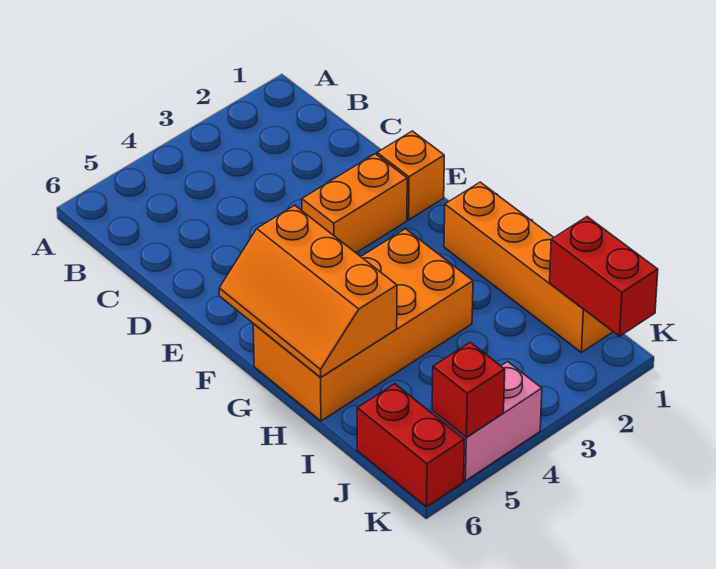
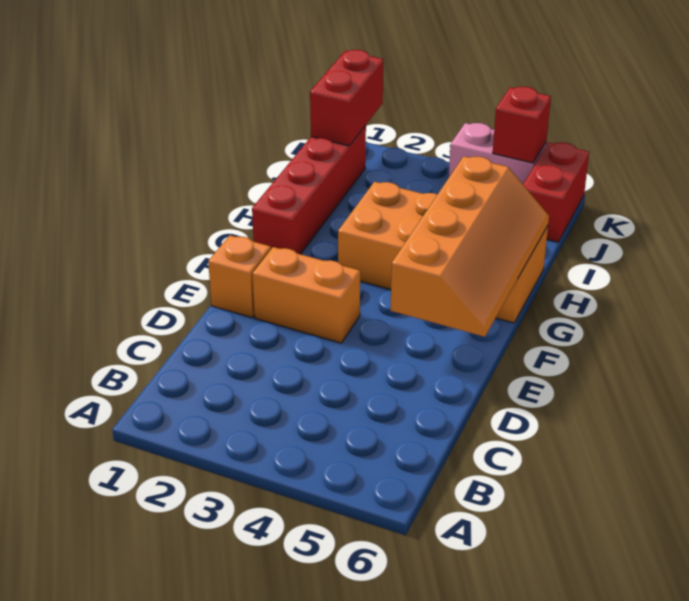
orange 2x3 slope [219,205,397,378] -> orange 2x4 slope [390,156,549,337]
orange 1x4 brick [444,182,613,352] -> red 1x4 brick [252,125,366,254]

